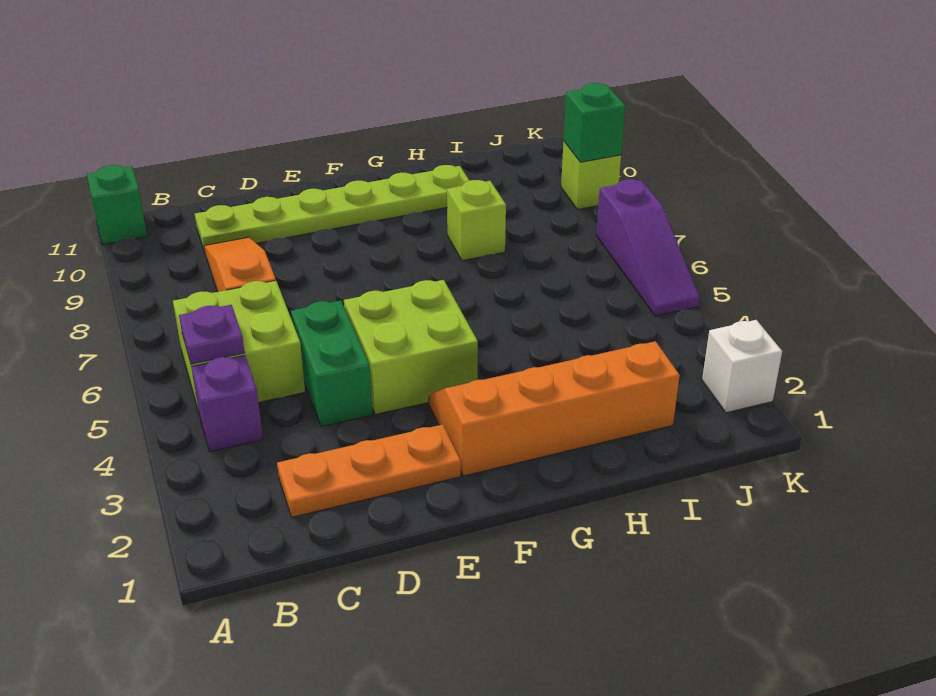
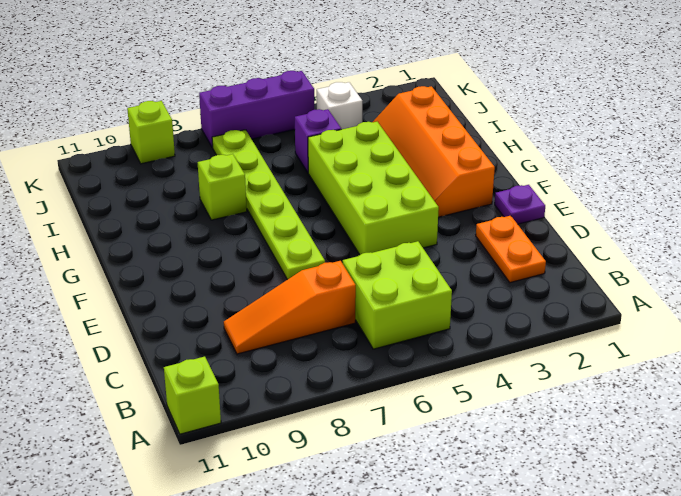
green 1x1 brick [87,165,147,245] -> lime 1x1 brick [164,357,221,434]
purple 1x1 brick [191,355,263,452] -> purple 1x1 brick moved to [295,109,341,172]
purple 1x1 plate [179,305,245,364] -> purple 1x1 plate moved to [495,185,545,224]
orange 1x3 plate [277,424,461,517] -> orange 1x2 plate [476,216,546,283]
lime 1x6 plate [195,165,469,252] -> lime 1x6 plate moved to [212,130,325,280]
green 1x2 brick [291,301,373,427] -> none
lime 2x2 brick [344,280,478,414] -> lime 2x4 brick [308,122,439,255]
white 1x1 brick [702,320,782,413] -> white 1x1 brick moved to [317,82,362,129]
purple 1x3 slope [596,179,700,316] -> purple 1x3 brick [199,71,314,147]
green 1x1 brick [564,83,625,162] -> none

